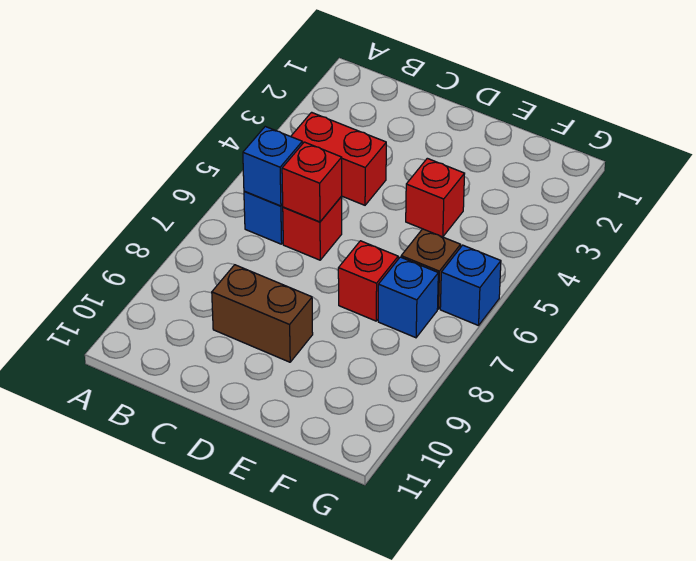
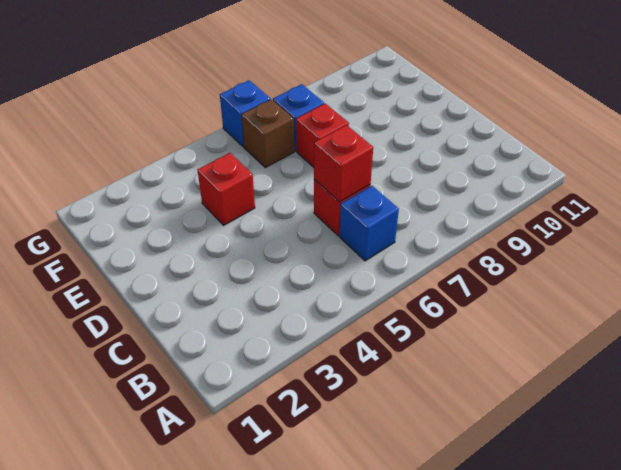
red 1x2 brick [291,112,386,205] -> none
blue 1x1 brick [243,127,302,206] -> none
brown 1x2 brick [212,265,313,362] -> none

